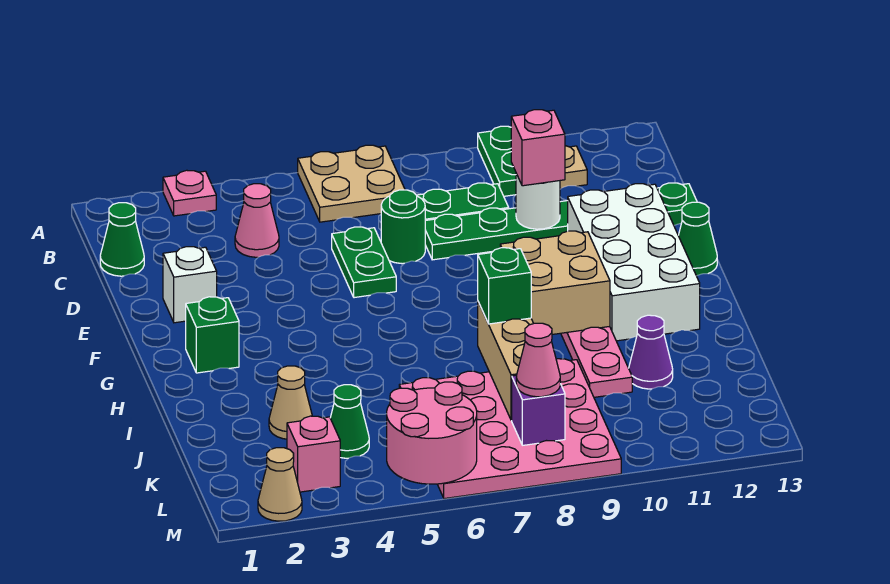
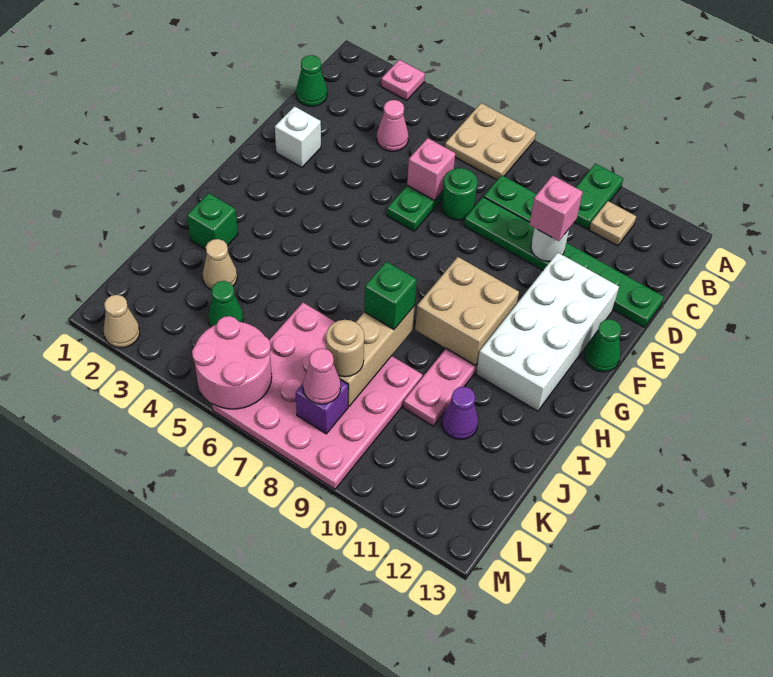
green 1x1 brick [186,297,239,373] -> green 1x1 brick moved to [187,193,238,250]
none -> tan 1x1 round brick [326,320,364,377]
pink 1x1 brick [287,416,340,492] -> pink 1x1 brick moved to [407,138,455,200]

